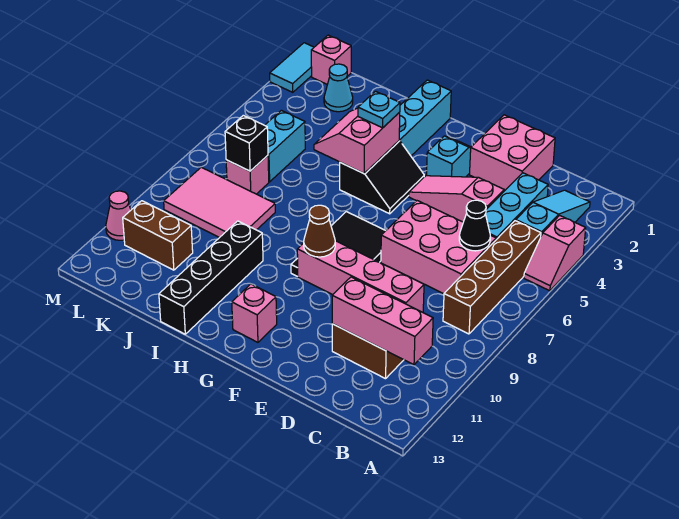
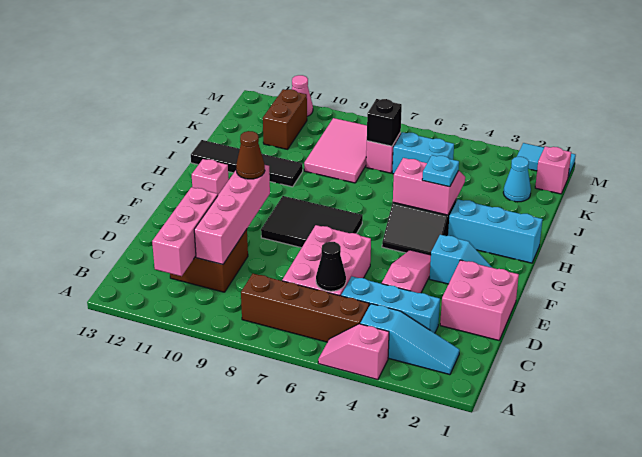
black 1x4 brick [159,221,263,334] -> black 1x4 tile [191,140,303,187]

